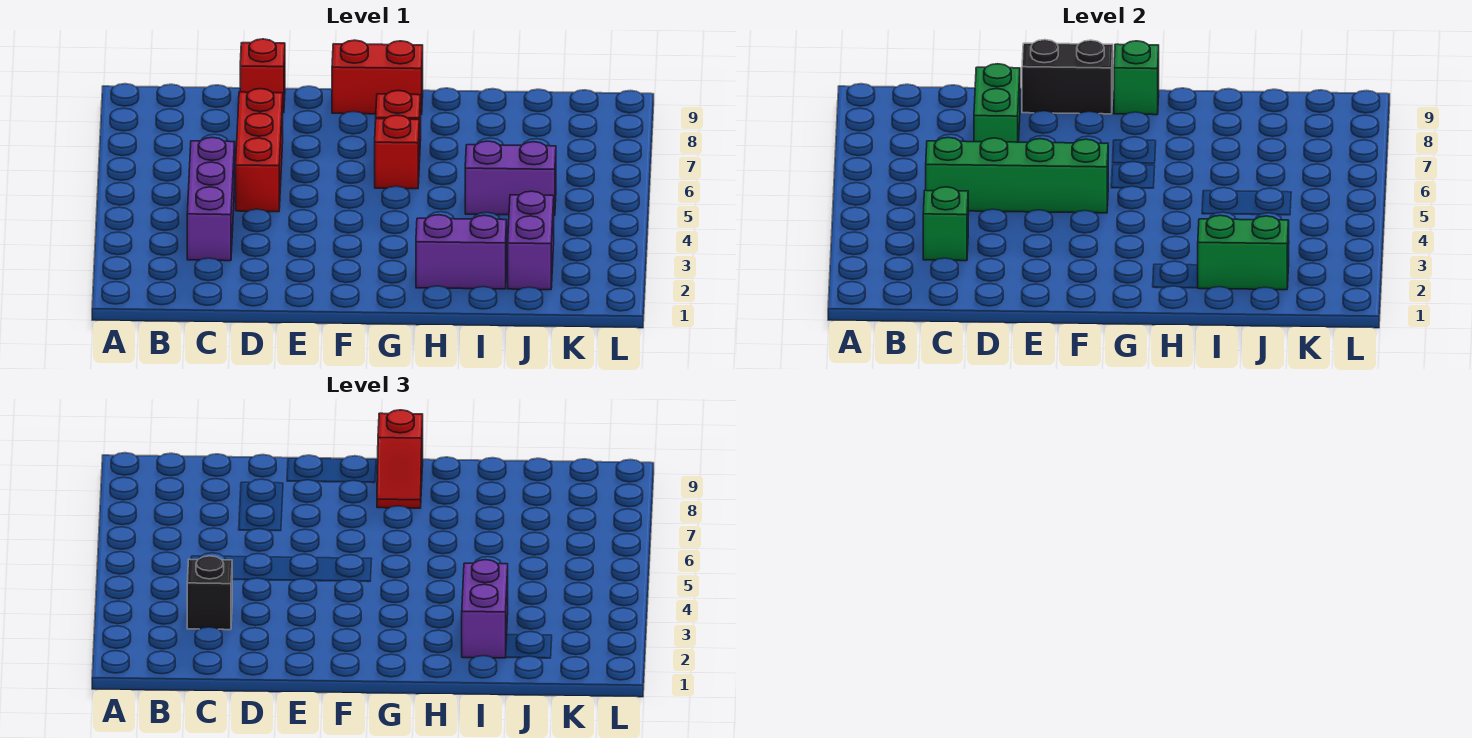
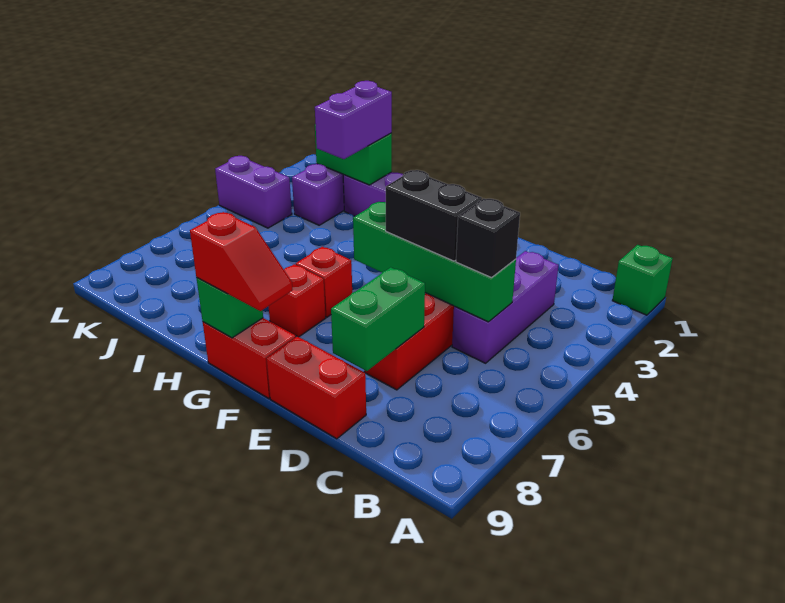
green 1x1 brick [923,187,968,261] -> green 1x1 brick moved to [612,245,673,315]
black 1x1 brick [187,556,233,630] -> black 1x1 brick moved to [456,198,520,278]
red 1x1 brick [240,39,285,113] -> red 1x2 brick [267,337,366,439]
black 1x2 brick [1022,40,1113,114] -> black 1x2 brick moved to [386,170,482,261]
red 1x2 slope [377,410,423,508] -> red 1x2 slope turned to [190,212,292,311]
purple 1x2 brick [465,141,556,215] -> purple 1x2 brick moved to [215,156,292,228]

